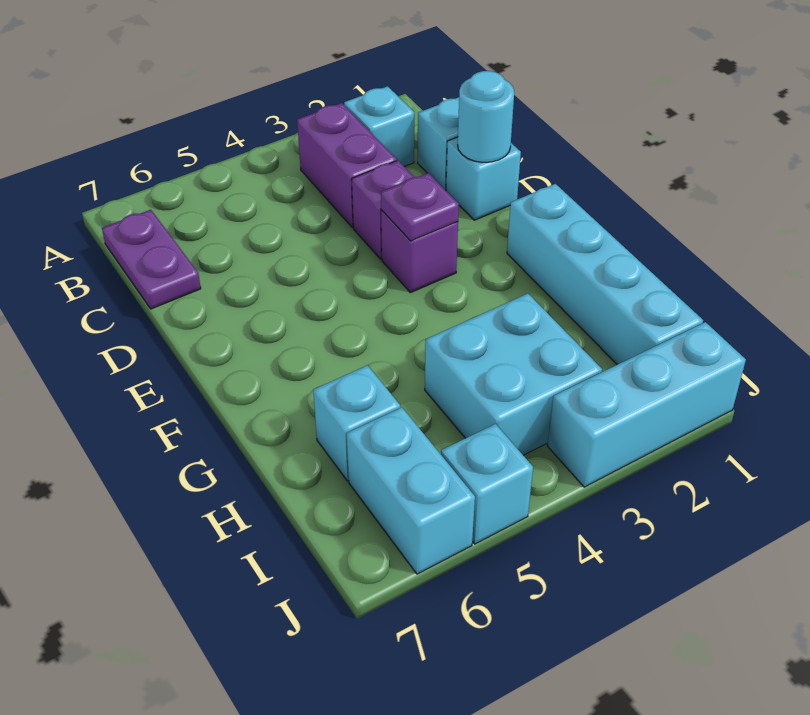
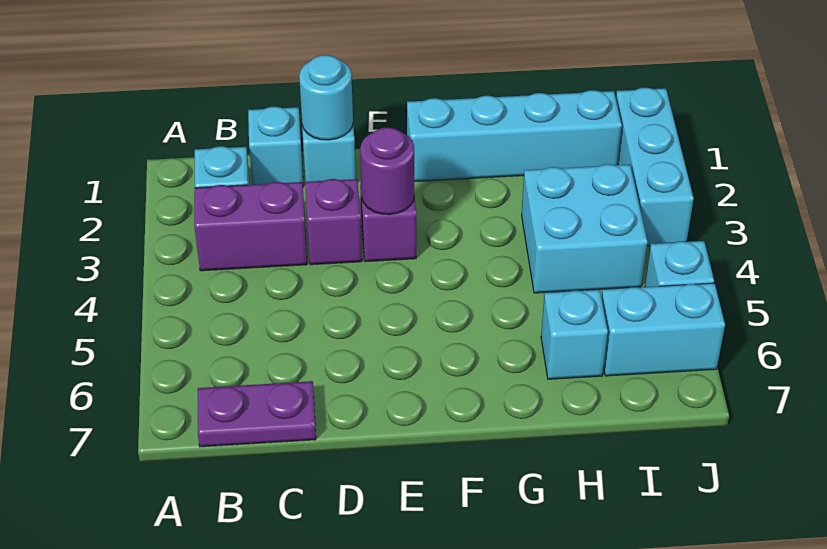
purple 1x1 plate [381,173,459,241] -> purple 1x1 round brick [360,127,414,215]

